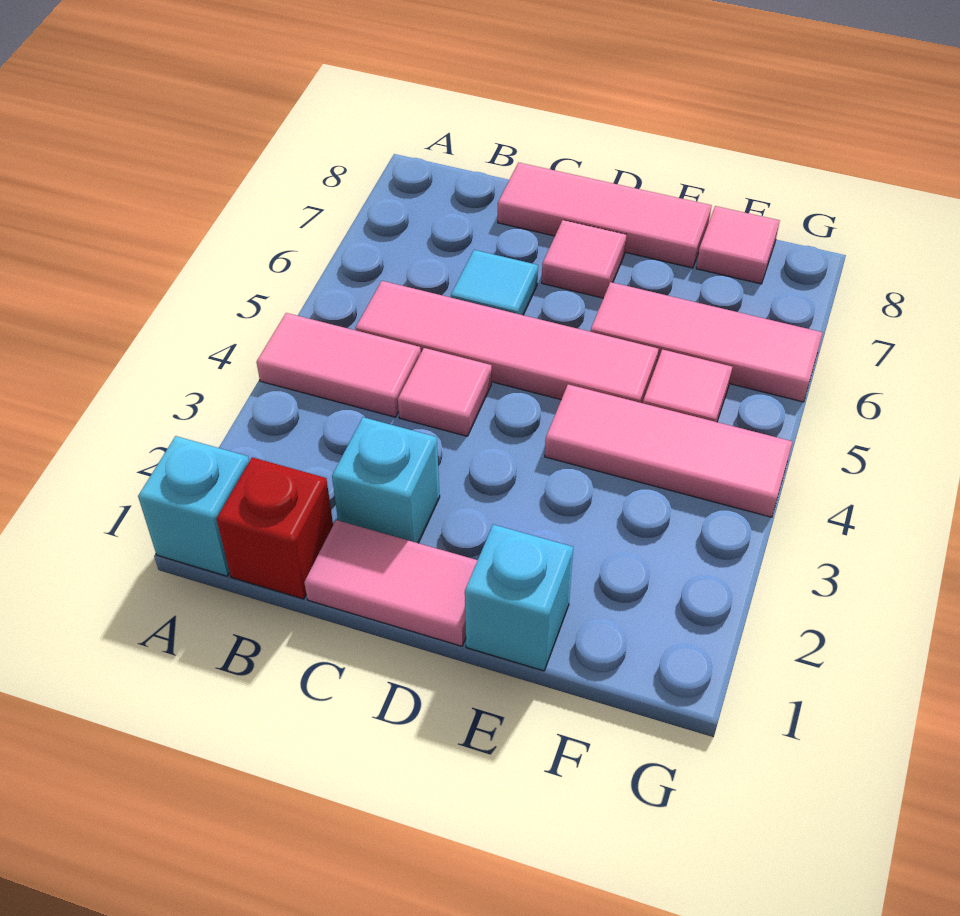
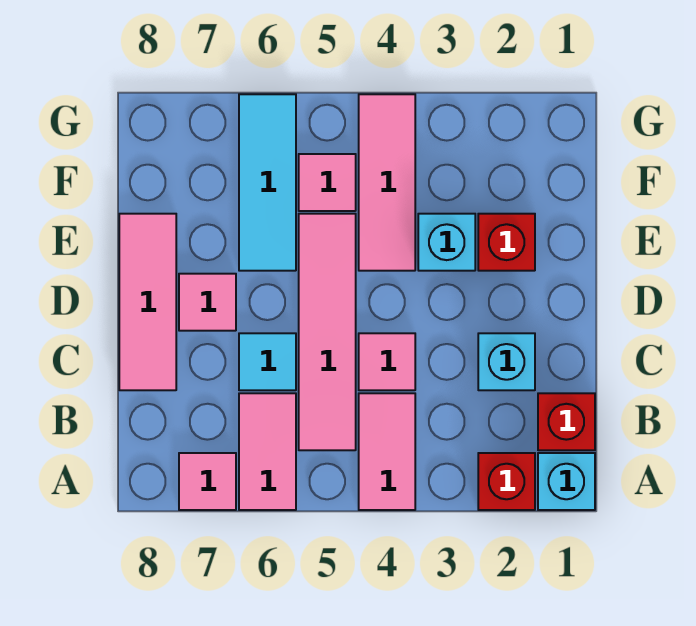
none -> red 1x1 brick [478,453,535,510]
pink 1x2 tile [304,520,478,646] -> pink 1x2 tile moved to [239,393,296,510]
cyan 1x1 brick [465,524,573,671] -> cyan 1x1 brick moved to [418,214,475,271]
none -> red 1x1 brick [478,214,535,271]
pink 1x3 tile [591,282,823,402] -> cyan 1x3 tile [239,94,296,271]
pink 1x1 tile [696,206,780,284] -> pink 1x1 tile moved to [179,453,236,510]

